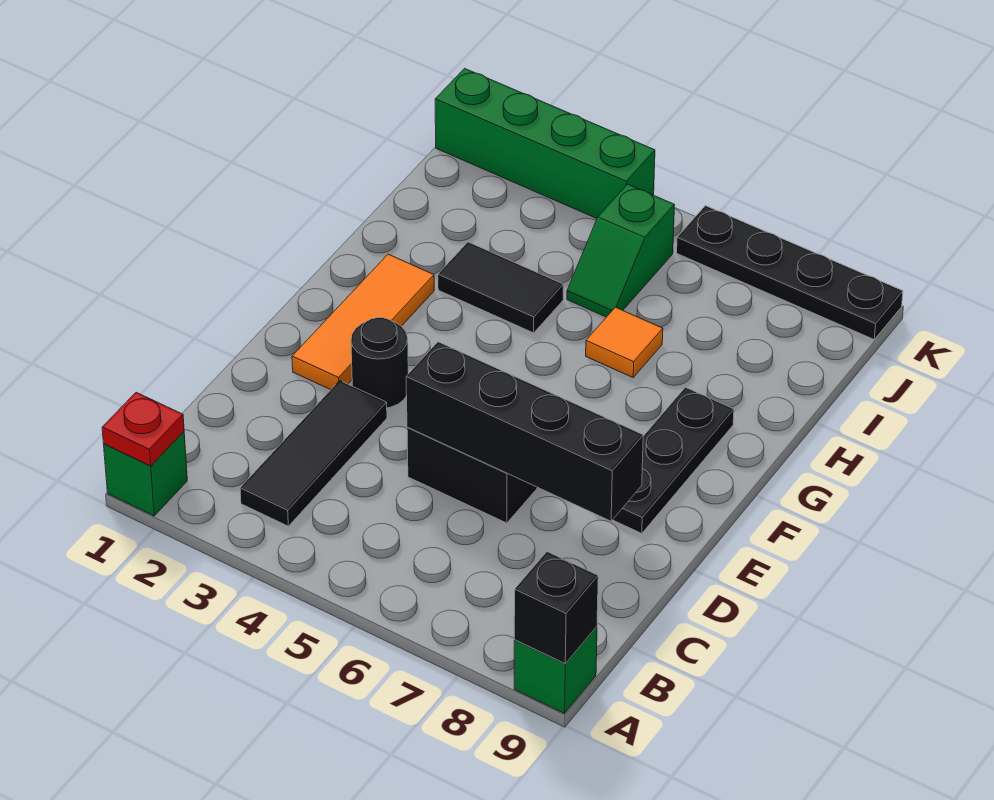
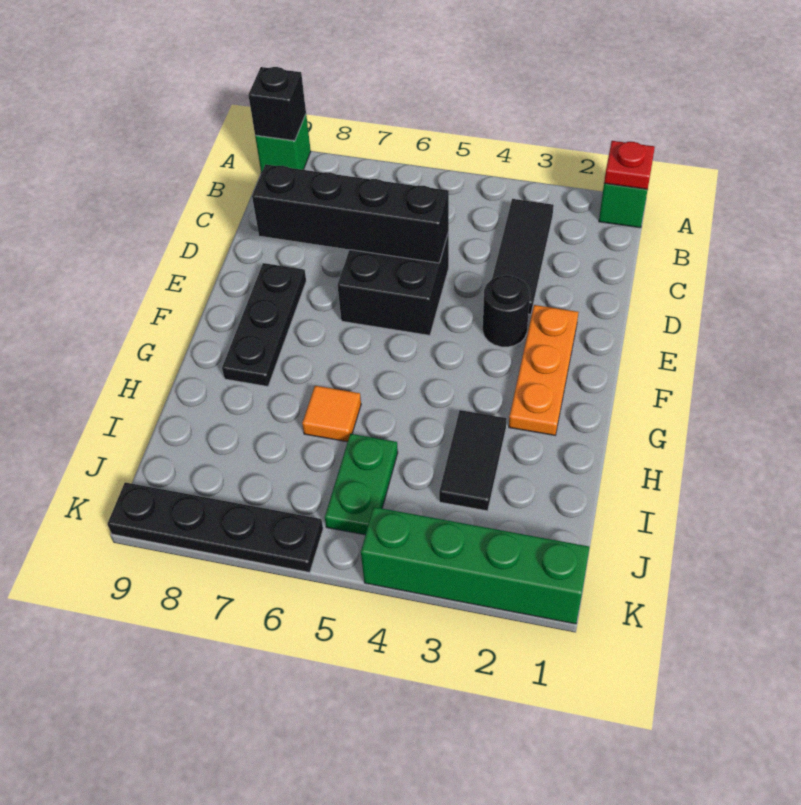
orange 1x3 tile [292,254,434,390] -> orange 1x3 plate [509,305,578,435]
black 1x2 tile [438,242,563,333] -> black 1x2 tile turned to [439,410,507,511]
green 1x2 slope [567,184,674,317] -> green 1x2 plate [325,434,398,535]

